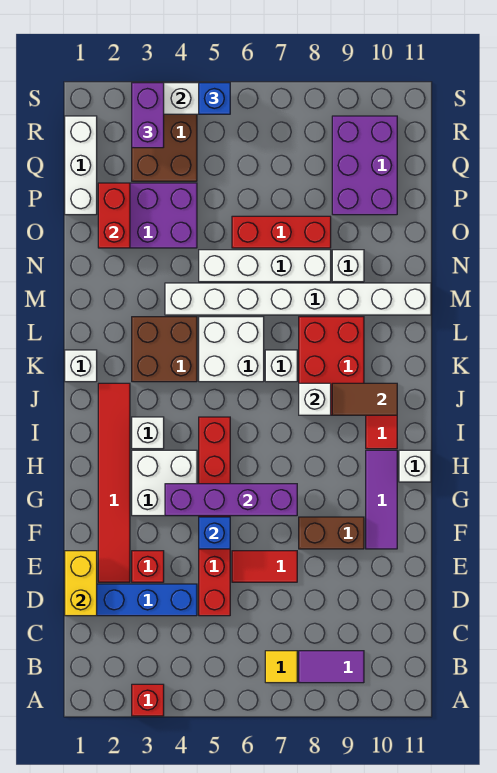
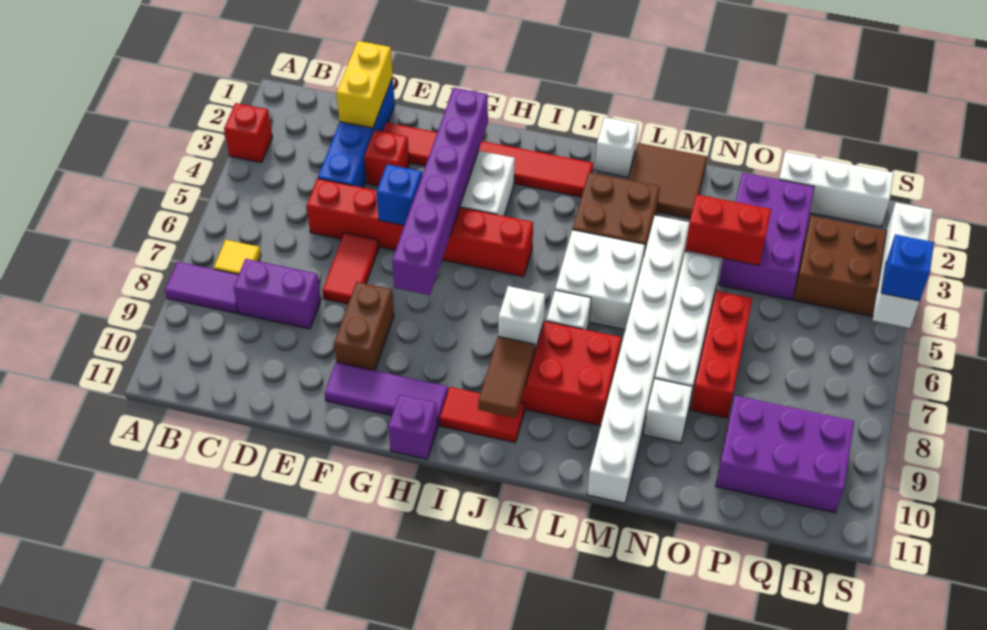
purple 1x2 tile [299,651,364,683] -> purple 1x2 tile turned to [165,262,239,313]
yellow 1x2 brick [65,551,97,616] -> yellow 1x2 brick turned to [337,41,393,128]
purple 1x4 brick [165,484,297,516] -> purple 1x6 brick [392,88,488,295]
white 1x1 brick [399,450,431,482] -> purple 1x1 brick [388,395,438,459]
white 1x1 brick [132,417,164,449] -> none
none -> brown 2x2 tile [628,143,707,219]
red 1x2 brick [98,183,130,248] -> red 1x2 brick moved to [685,194,771,266]
purple 1x2 brick [132,83,164,148] -> purple 1x2 brick moved to [234,259,321,329]

